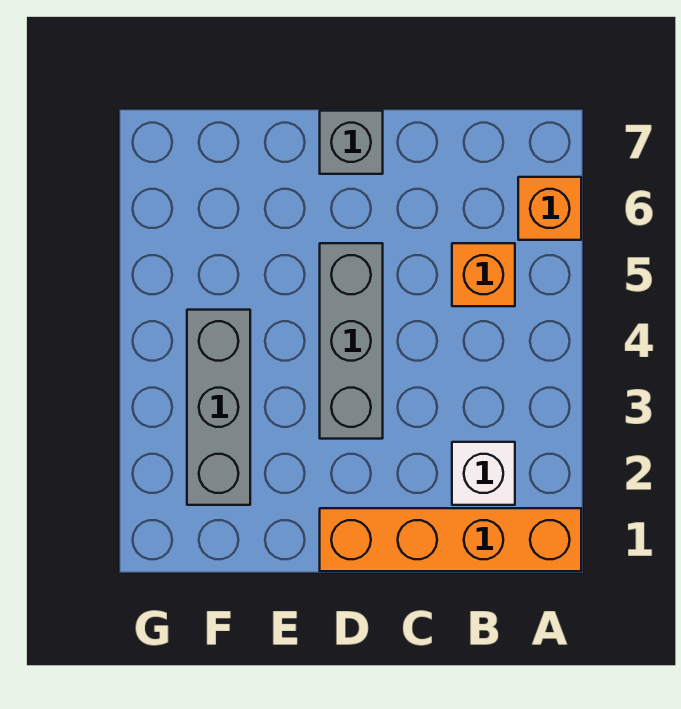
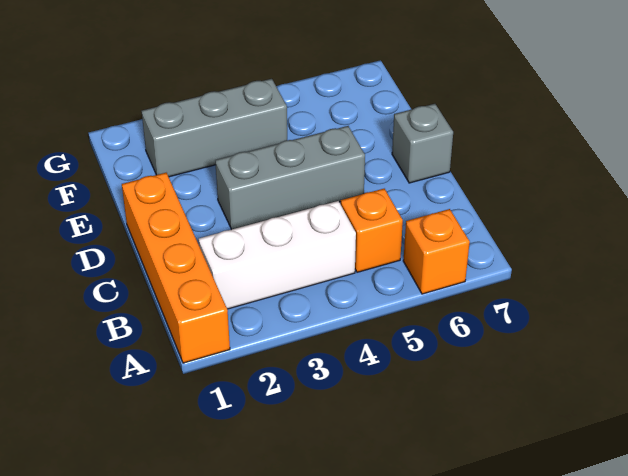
white 1x1 brick [452,442,515,505] -> white 1x3 brick [199,201,356,309]

